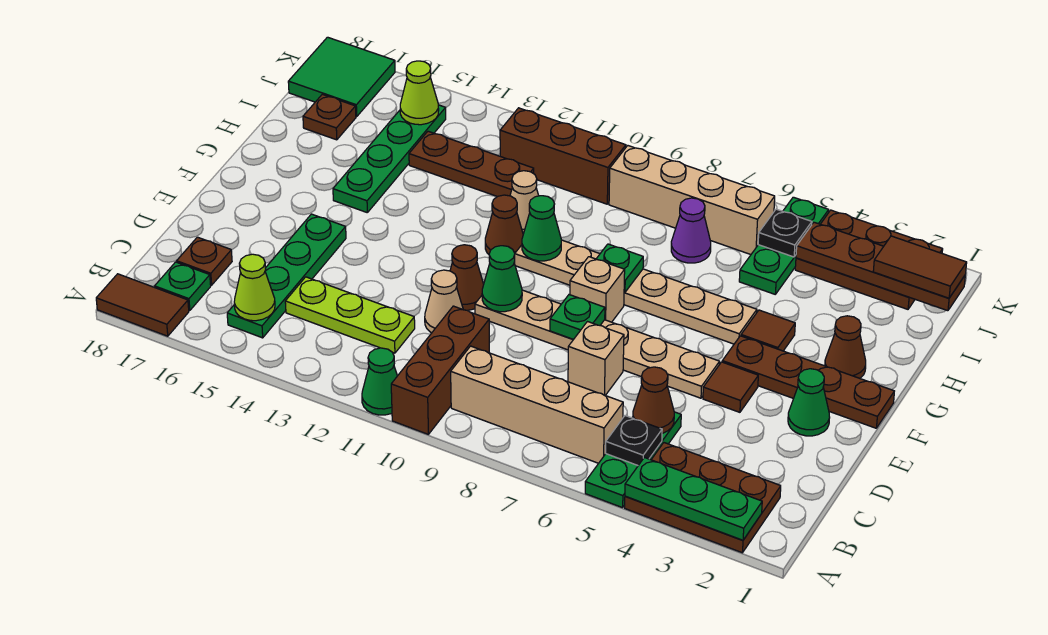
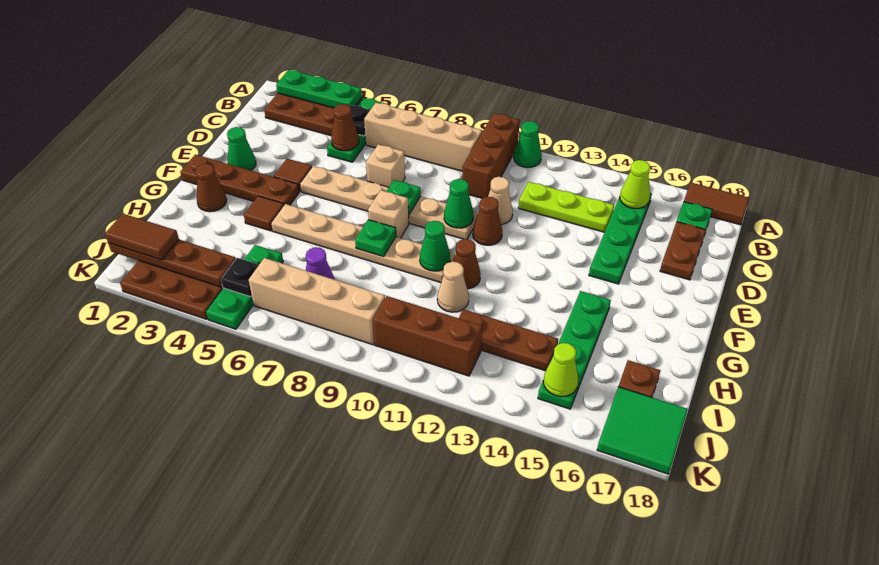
brown 1x1 plate [177,237,232,285] -> brown 1x2 plate [660,222,706,280]

